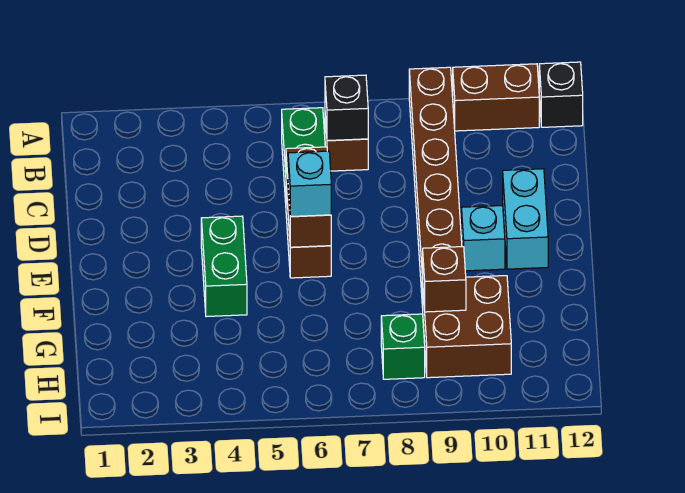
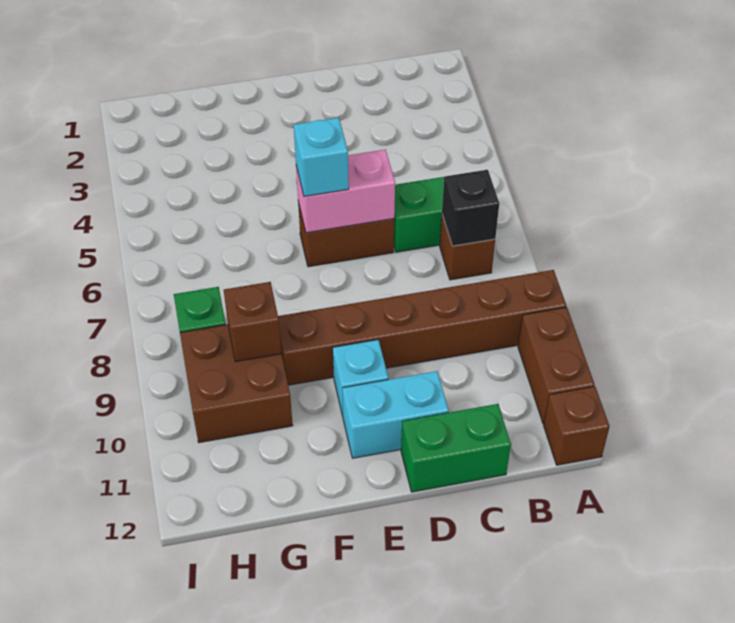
black 1x1 brick [539,62,583,127] -> brown 1x1 brick [544,387,610,465]
brown 1x2 brick [286,147,331,247] -> pink 1x2 brick [296,150,395,233]
green 1x2 brick [201,216,247,317] -> green 1x2 brick moved to [401,404,511,492]

